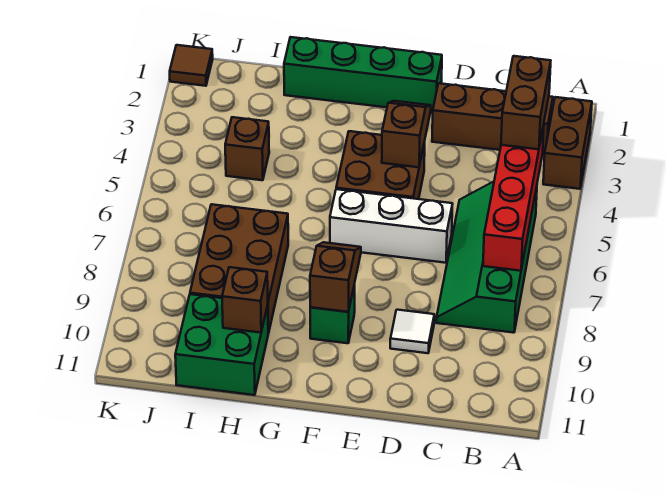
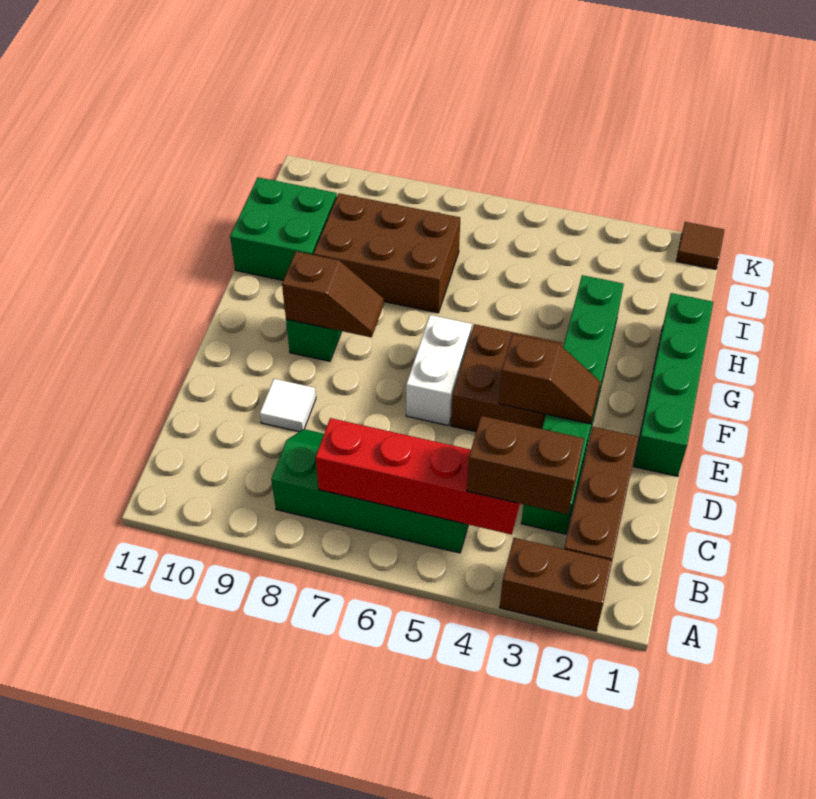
none -> green 1x6 brick [521,275,624,534]
white 1x3 brick [330,189,452,263] -> white 1x2 brick [406,315,472,426]
brown 1x1 brick [222,267,268,333] -> none
brown 1x1 brick [225,117,269,180] -> none

